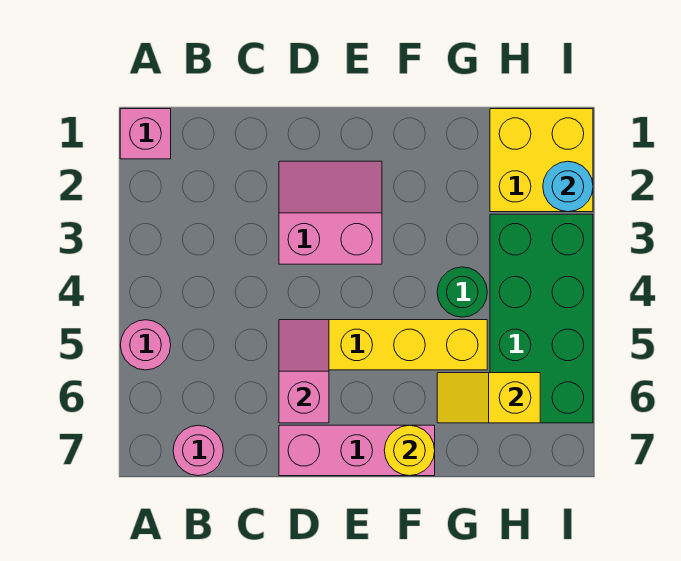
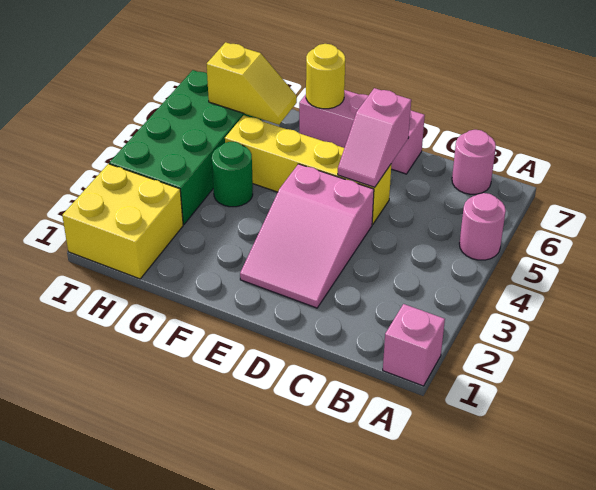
pink 2x2 slope [279,161,382,264] -> pink 2x3 slope [240,164,374,308]
cyan 1x1 round brick [543,161,593,212] -> none

